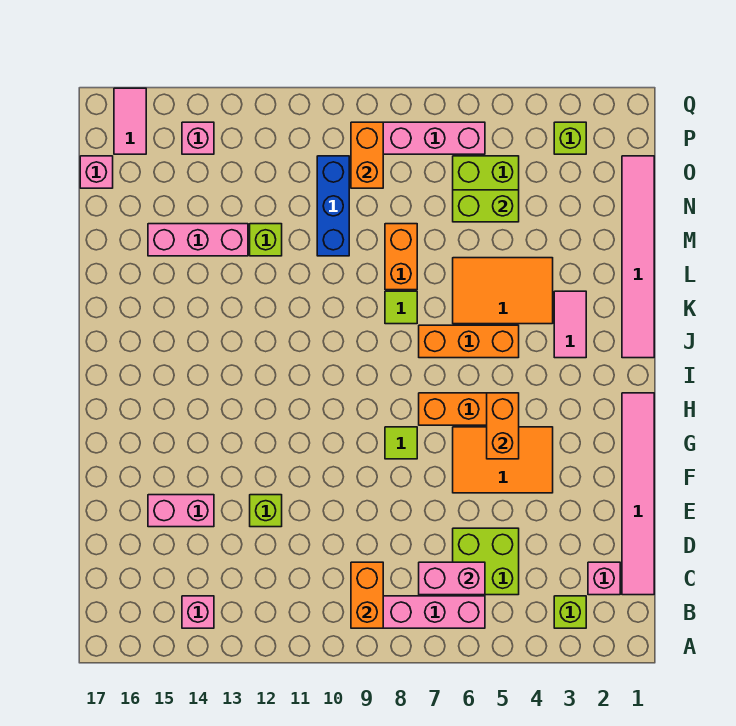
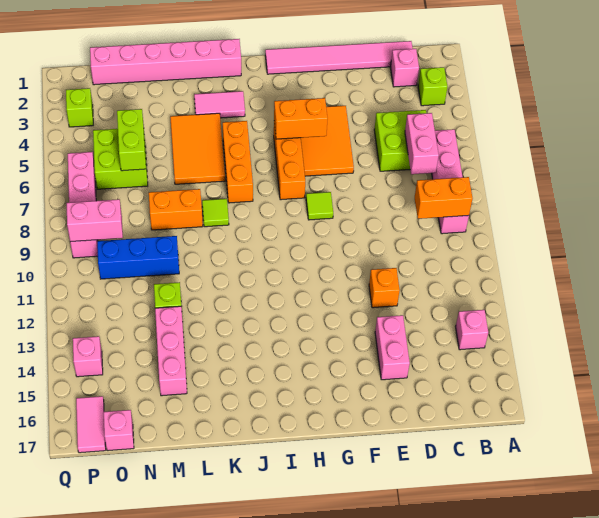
lime 1x1 brick [250,495,282,527] -> orange 1x1 brick [369,268,400,308]
pink 1x6 tile [622,156,654,358] -> pink 1x6 brick [90,39,241,85]
orange 1x2 brick [351,122,383,188] -> pink 1x2 brick [66,199,123,242]
pink 1x2 tile [114,88,146,154] -> pink 1x2 tile turned to [76,396,106,453]

